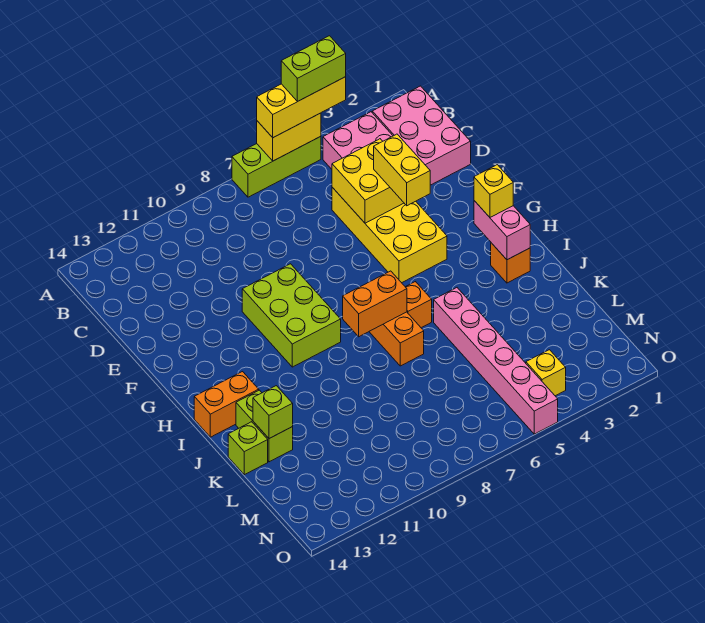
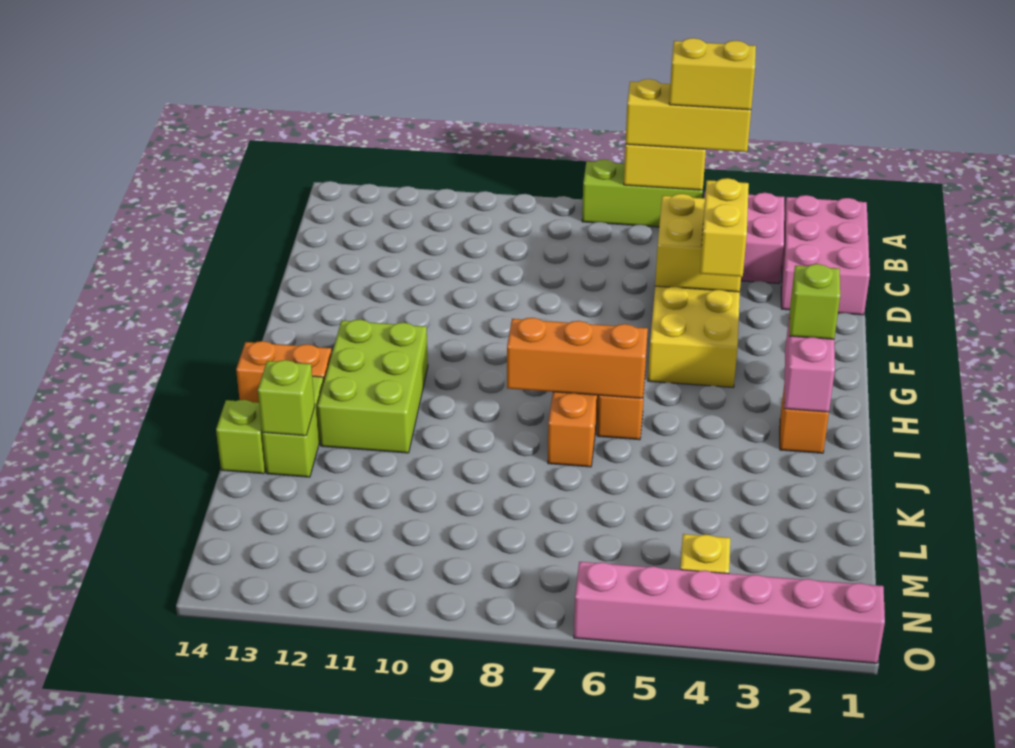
lime 1x2 brick [281,36,346,102] -> yellow 1x2 brick [669,38,756,110]
lime 2x3 brick [242,264,341,367] -> lime 2x3 brick moved to [317,319,428,453]
yellow 1x1 brick [474,165,513,217] -> lime 1x1 brick [790,264,840,339]
orange 1x2 brick [343,271,407,337] -> orange 1x3 brick [507,318,648,398]
pink 1x6 brick [434,288,558,434] -> pink 1x6 brick turned to [574,562,885,663]

